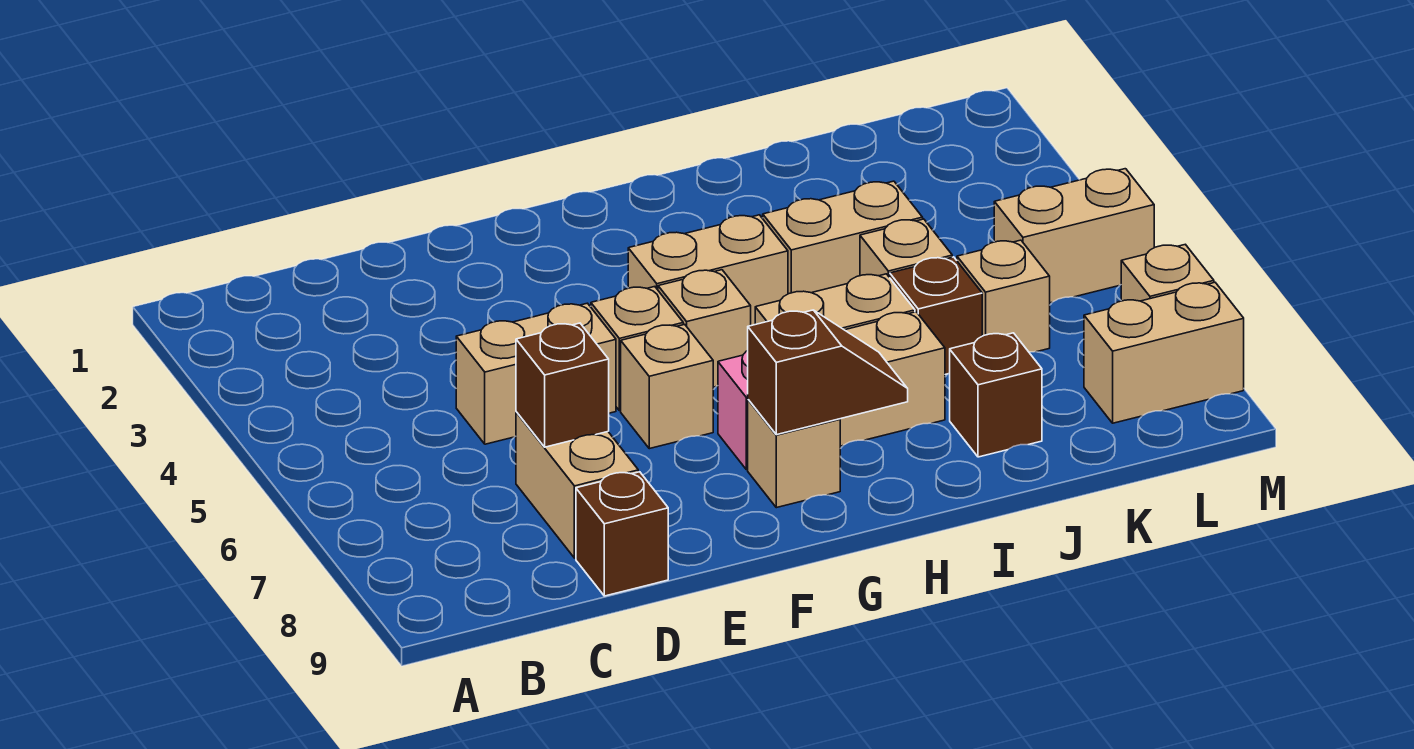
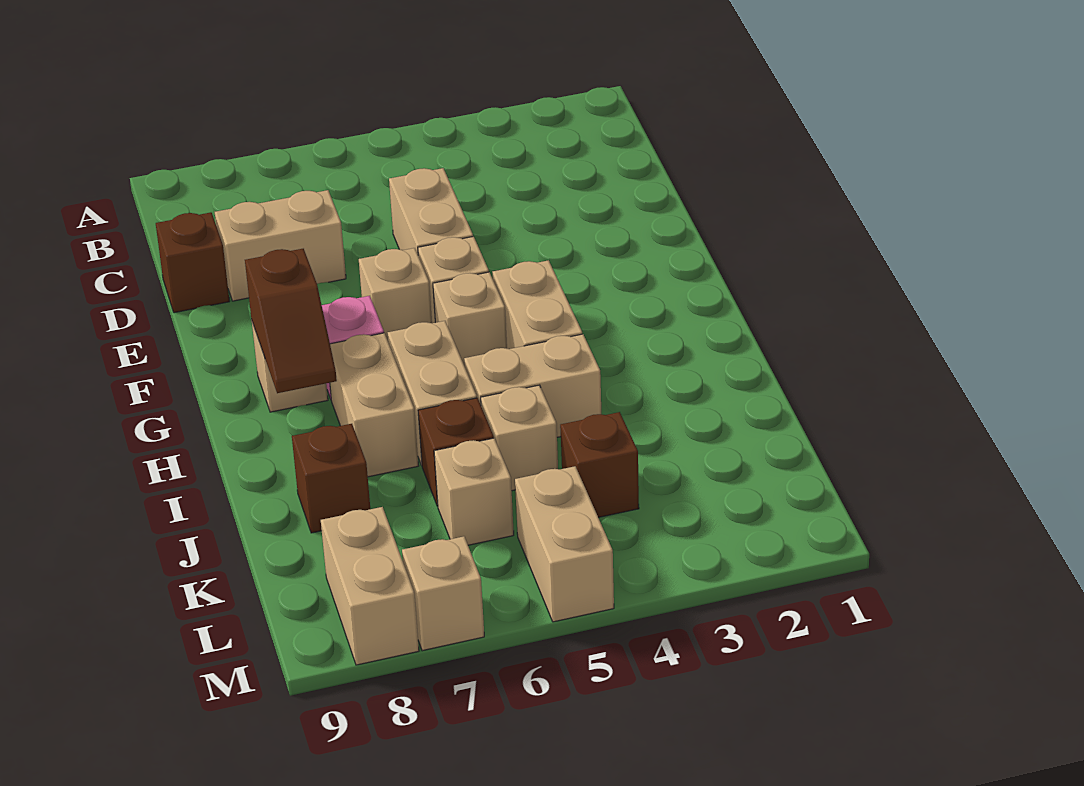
brown 1x1 brick [516,323,609,447] -> brown 1x1 brick moved to [560,412,639,518]
tan 1x2 brick [763,181,923,294] -> tan 1x2 brick turned to [464,334,601,437]

